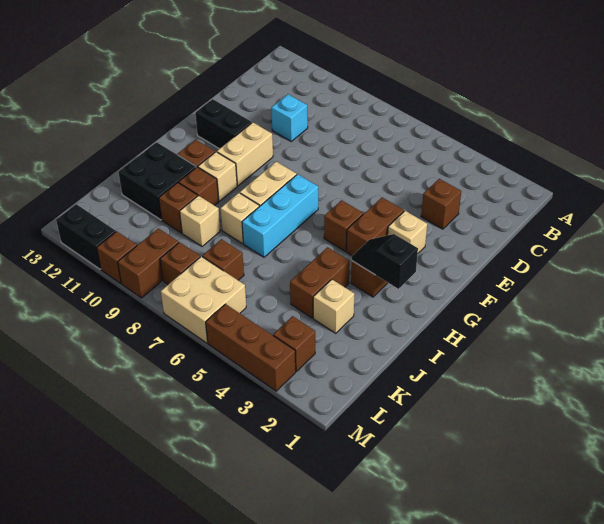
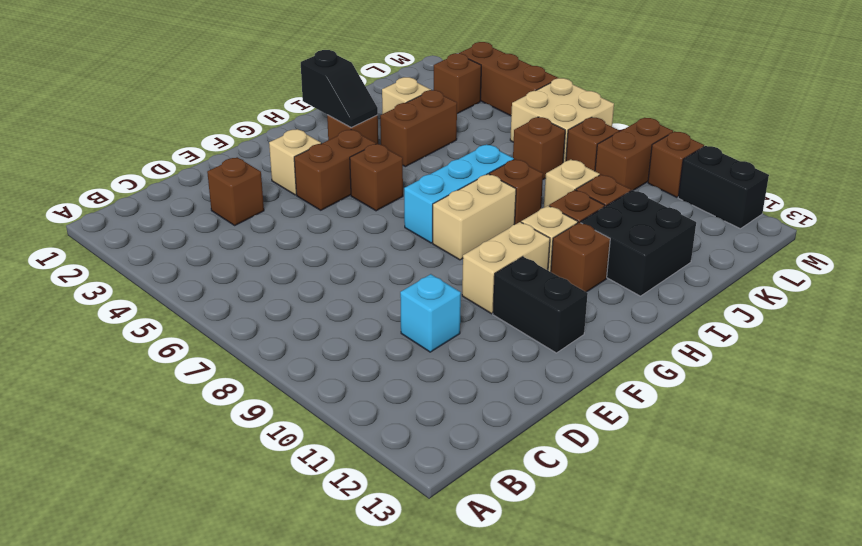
tan 1x1 brick [221,193,259,244] -> brown 1x1 brick [489,159,543,225]

